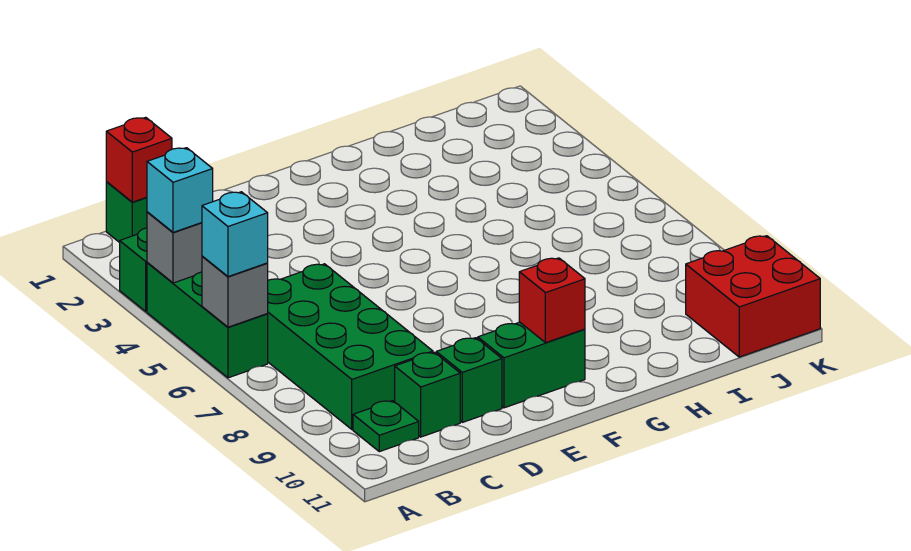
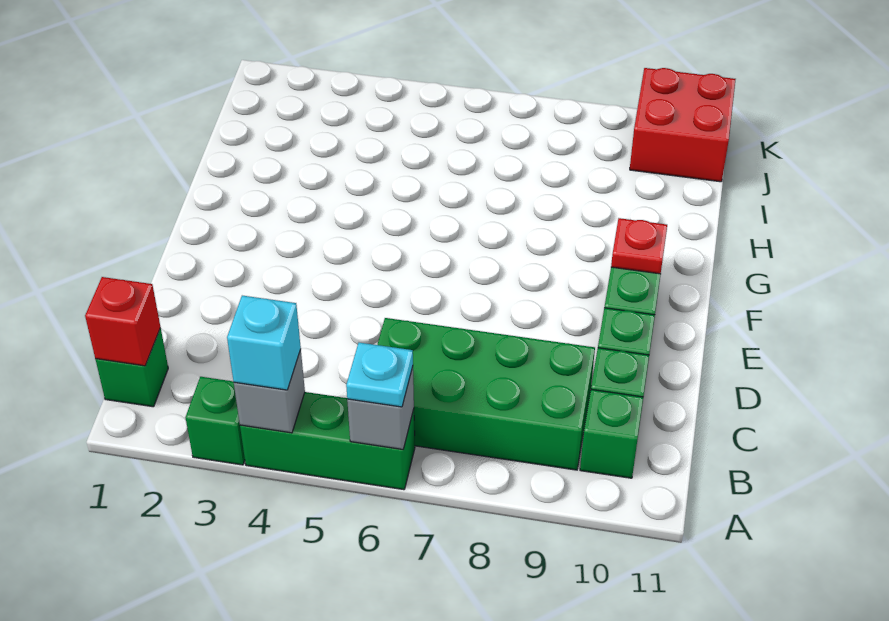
cyan 1x1 brick [202,192,268,277] -> cyan 1x1 plate [346,343,413,407]
green 1x1 plate [353,401,419,452] -> green 1x1 brick [580,390,643,478]
red 1x1 brick [519,258,585,343] -> red 1x1 plate [611,218,667,274]

